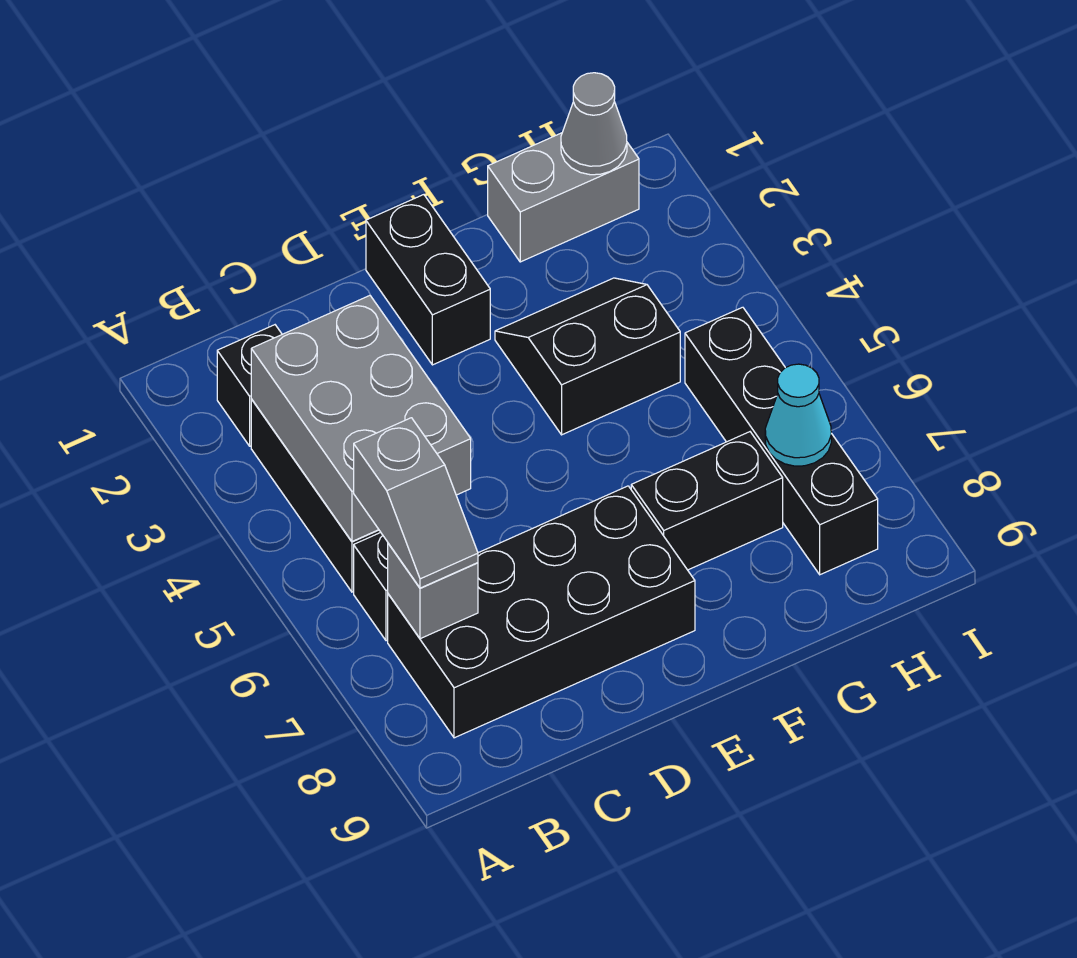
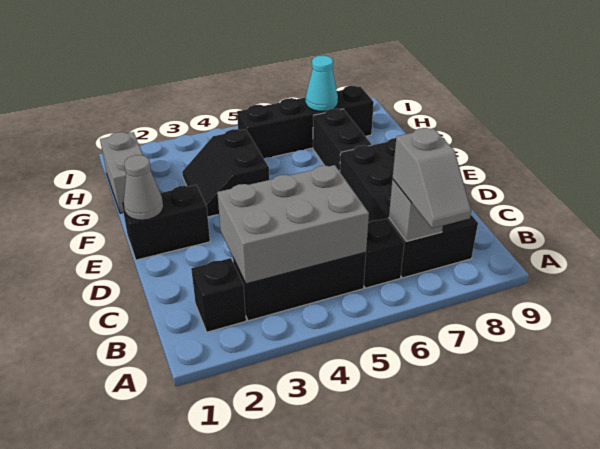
grey 1x2 slope [354,418,478,588] -> grey 1x2 slope turned to [393,128,471,228]
grey 1x1 cone [561,73,627,175] -> grey 1x1 cone moved to [124,155,163,220]

